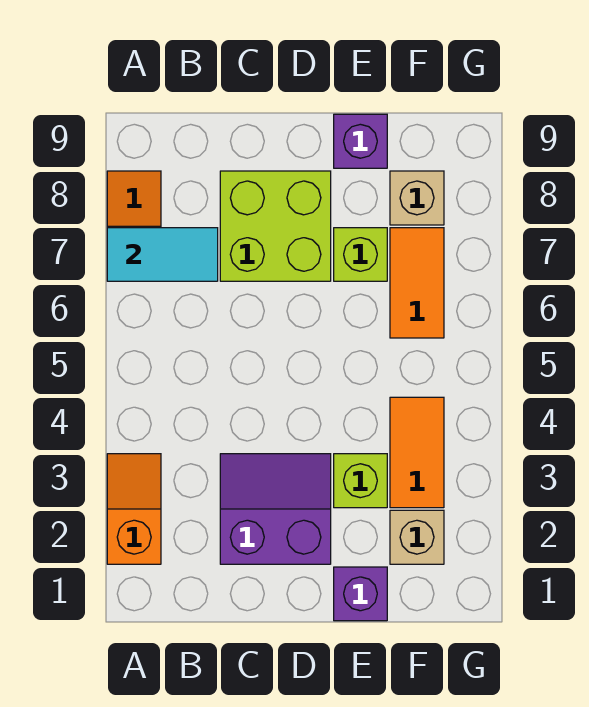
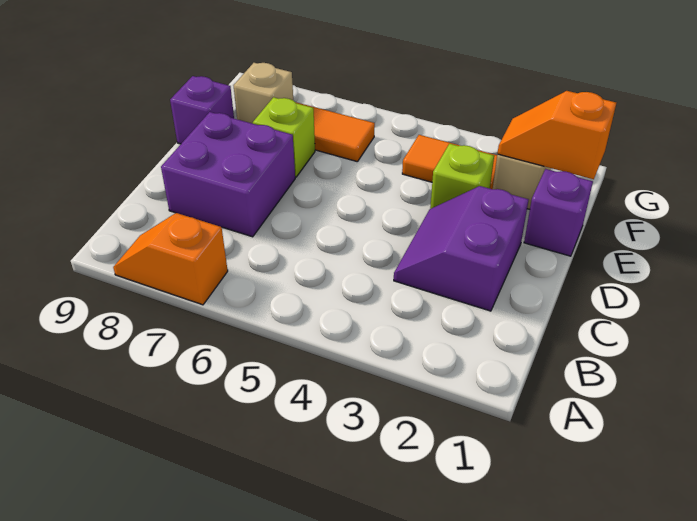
orange 1x2 slope [107,454,161,564] -> orange 1x2 slope moved to [498,91,616,179]
cyan 1x2 tile [107,228,218,281] -> none
lime 2x2 brick [220,171,331,281] -> purple 2x2 brick [161,112,295,237]

